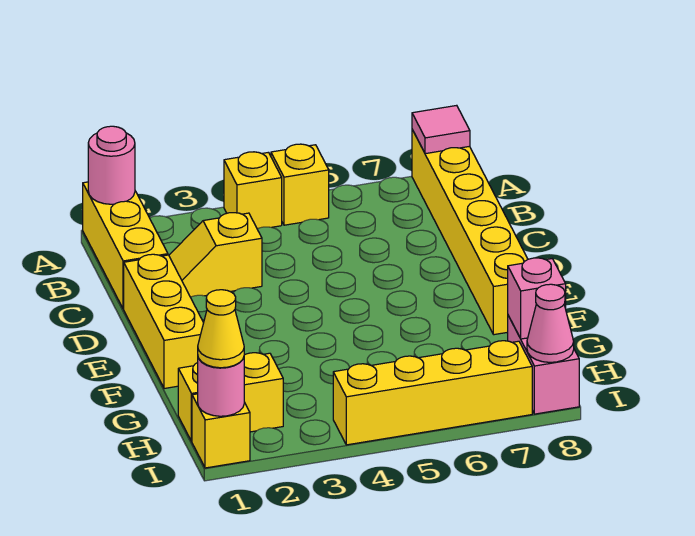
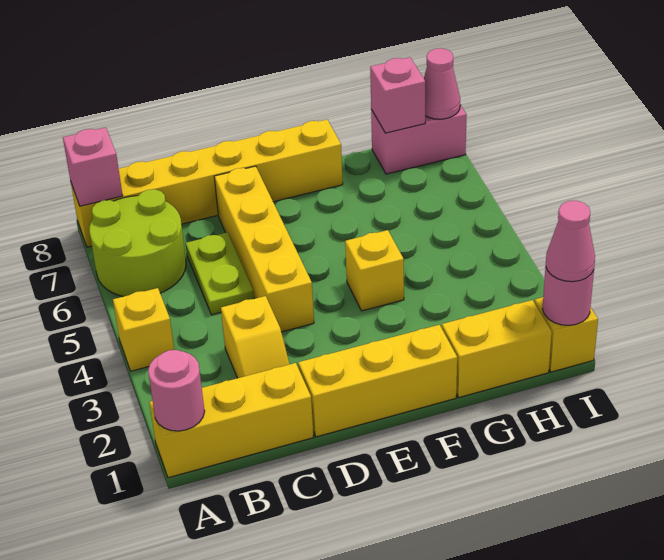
yellow 1x1 brick [271,144,329,225] -> yellow 1x1 brick moved to [345,230,404,311]
none -> lime 2x2 round brick [89,189,186,297]
pink 1x1 tile [412,105,470,154] -> pink 1x1 brick [63,127,123,206]
none -> lime 1x2 plate [186,233,254,315]
yellow 1x2 brick [178,353,283,441] -> yellow 1x2 brick turned to [442,300,552,397]
yellow 1x1 cone [198,290,244,368] -> pink 1x1 cone [546,201,595,282]
yellow 1x4 brick [333,341,532,445] -> yellow 1x4 brick moved to [214,166,314,332]

